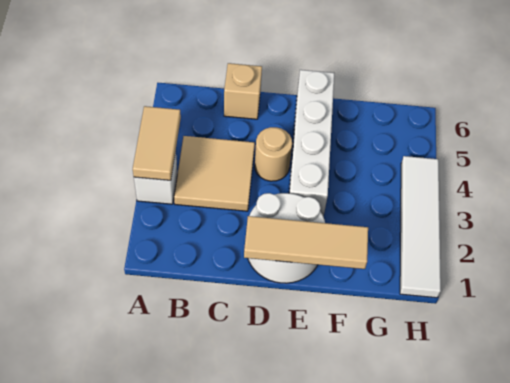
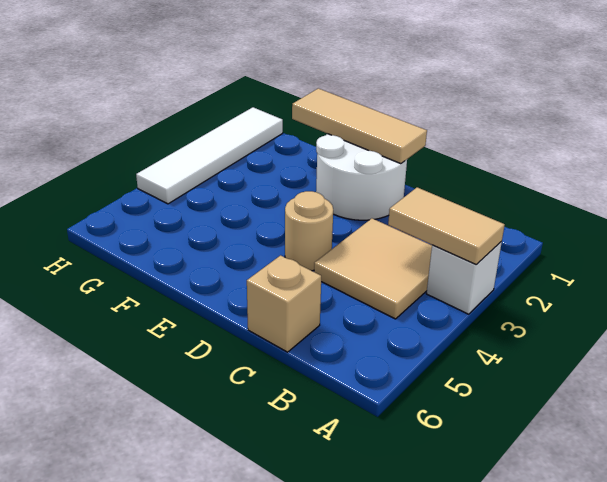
tan 1x2 tile [133,106,181,180] -> tan 1x2 tile turned to [388,187,505,265]
white 1x4 brick [289,70,334,217] -> none

